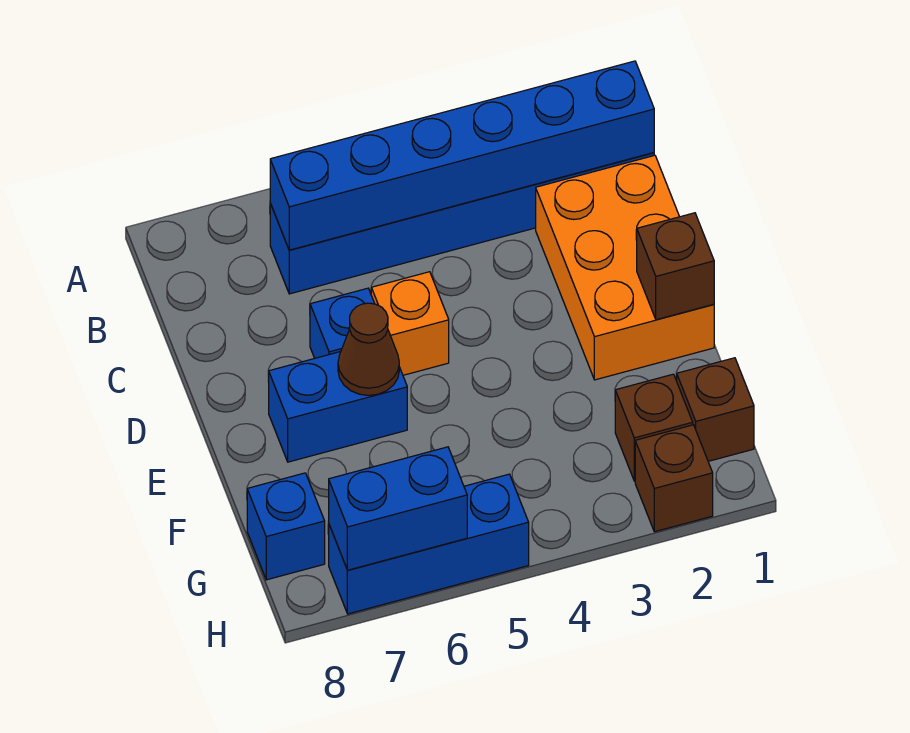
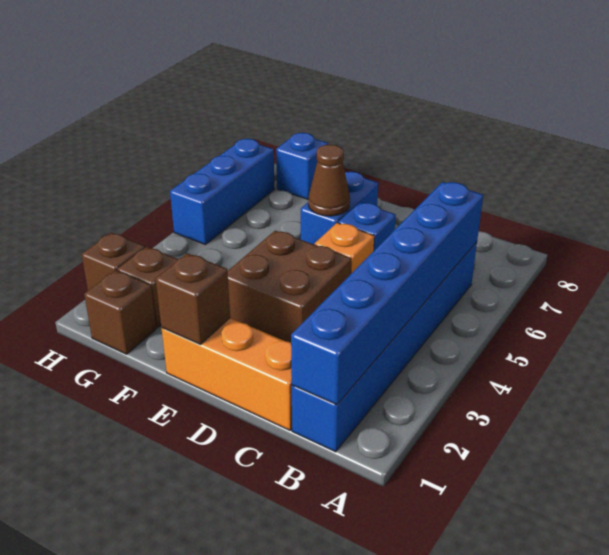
orange 2x3 brick [536,155,714,380] -> orange 1x3 brick [161,318,292,430]
none -> brown 2x2 brick [227,231,351,342]
blue 1x2 brick [329,447,467,570] -> none

